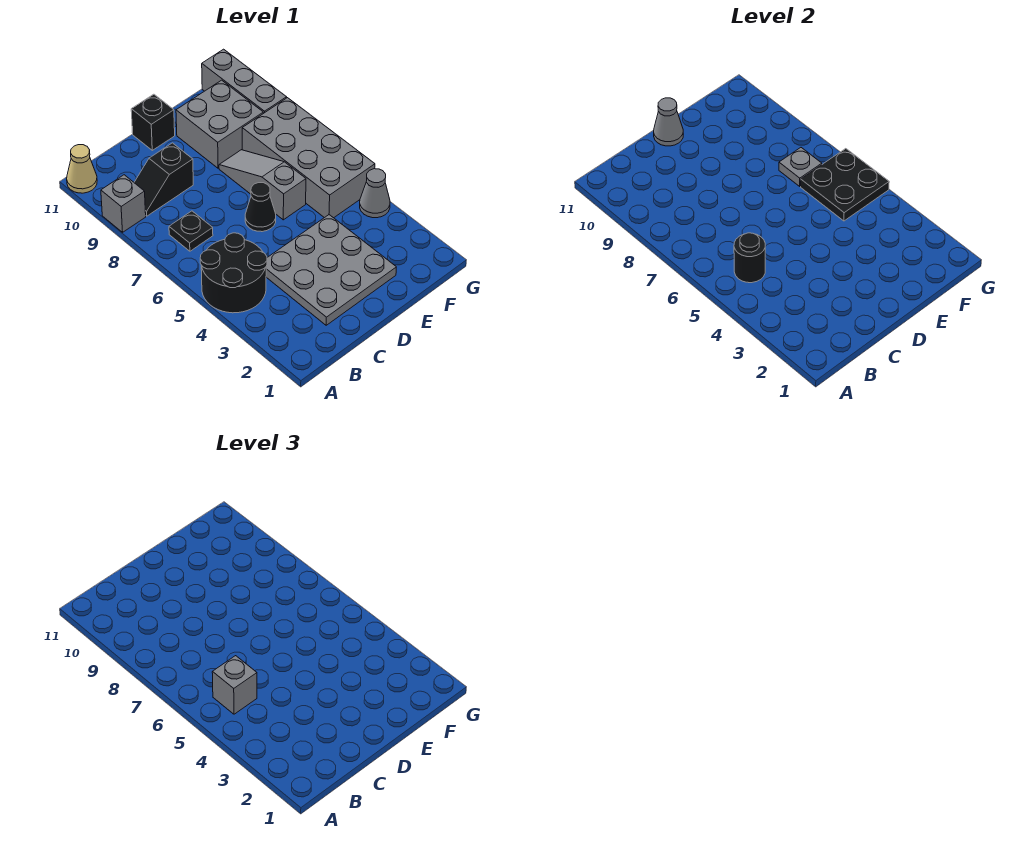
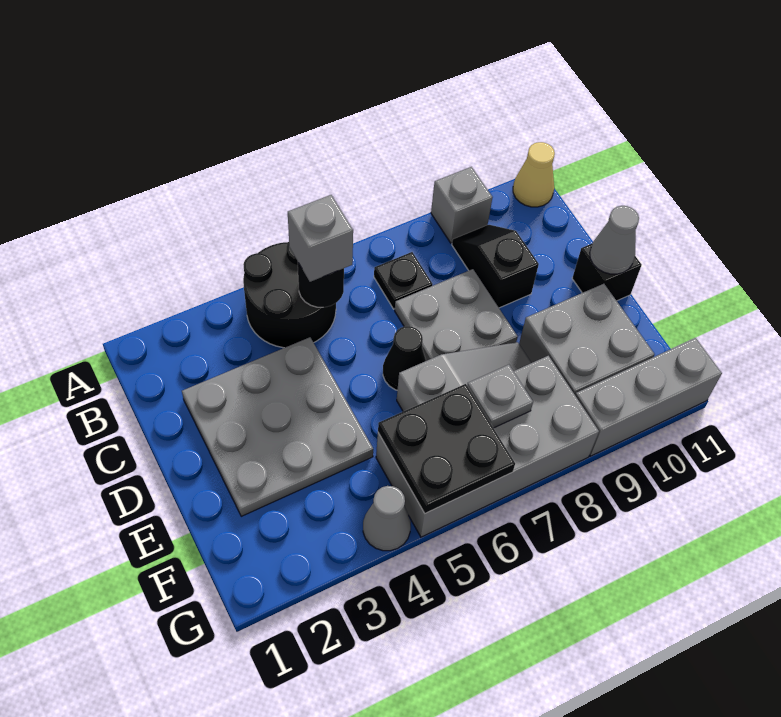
none -> grey 2x2 plate [395,269,518,361]

